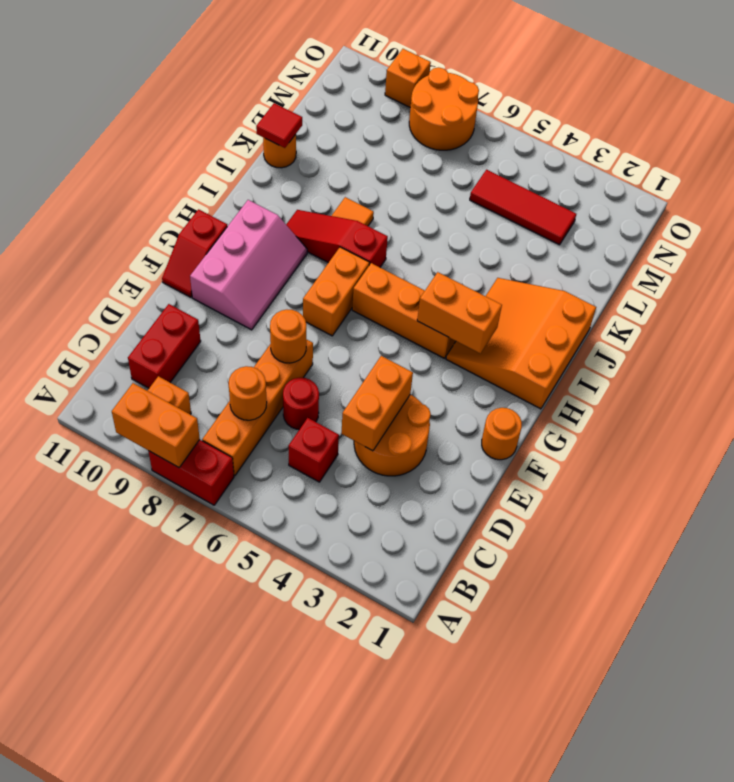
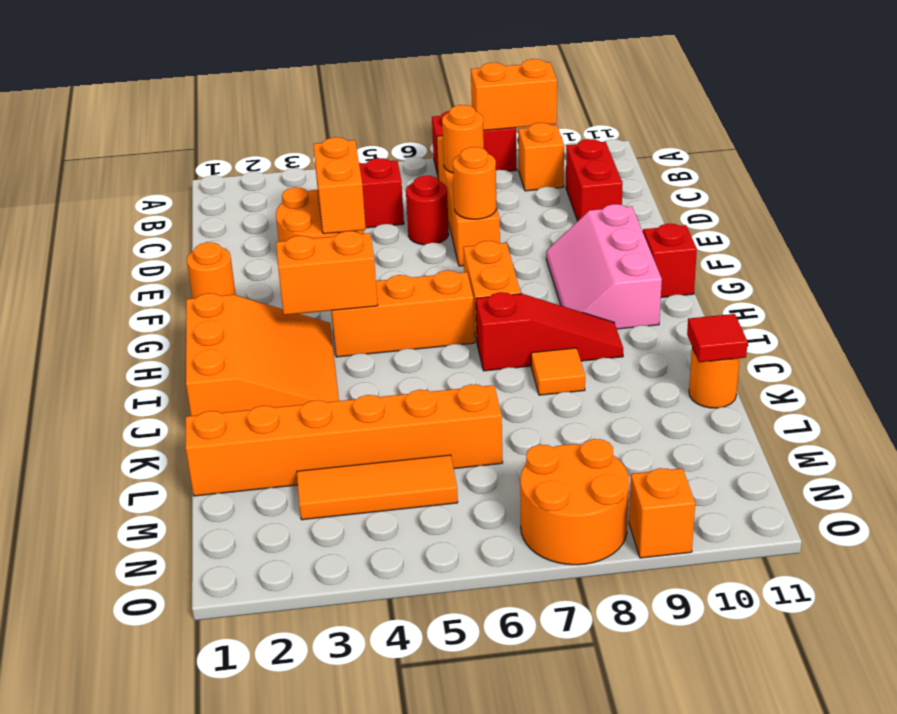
none -> orange 1x6 brick [186,384,503,496]
red 1x3 tile [470,170,576,245] -> orange 1x3 tile [297,455,458,520]

